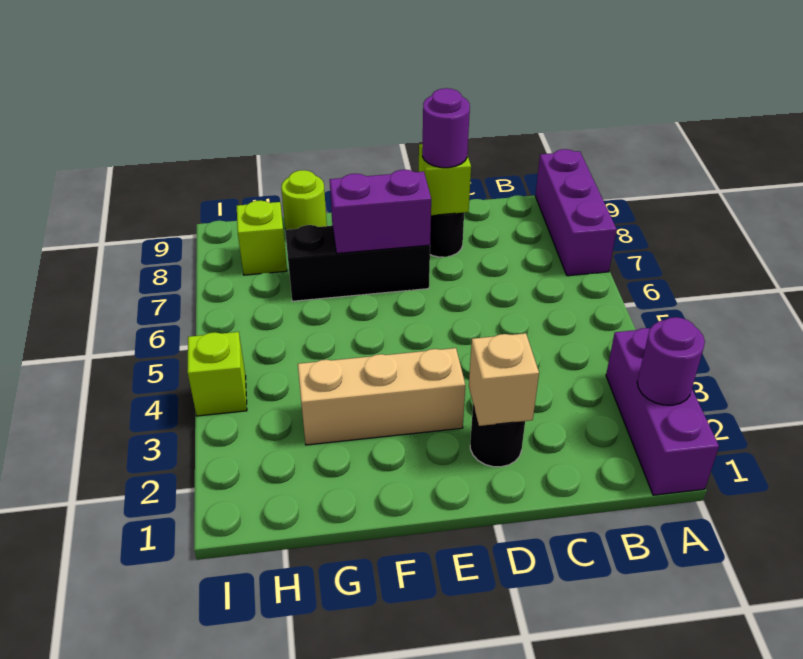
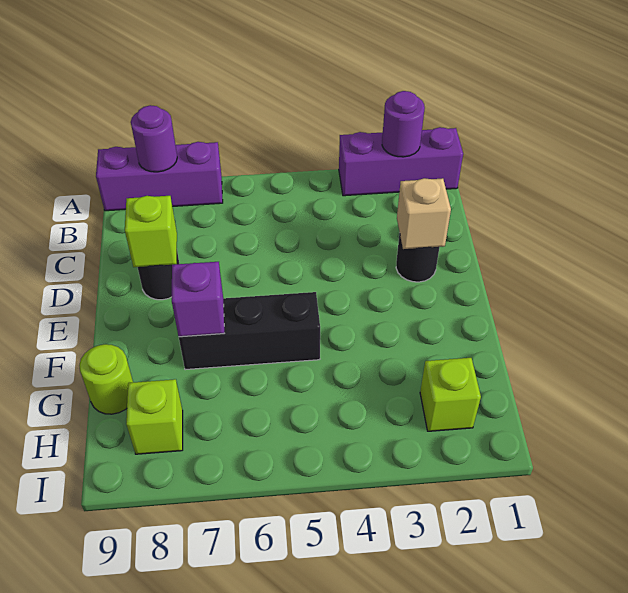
purple 1x1 round brick [422,88,470,168] -> purple 1x1 round brick moved to [131,105,177,172]
tan 1x3 brick [298,348,465,445] -> none
black 1x3 brick [285,225,430,301] -> black 1x3 brick turned to [179,292,320,370]
purple 1x2 brick [330,170,431,253] -> purple 1x1 brick [172,262,224,337]
lime 1x1 brick [187,332,247,416] -> lime 1x1 brick moved to [420,358,481,431]

